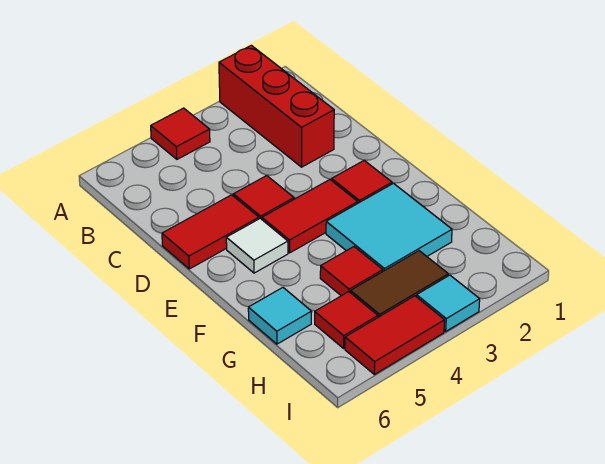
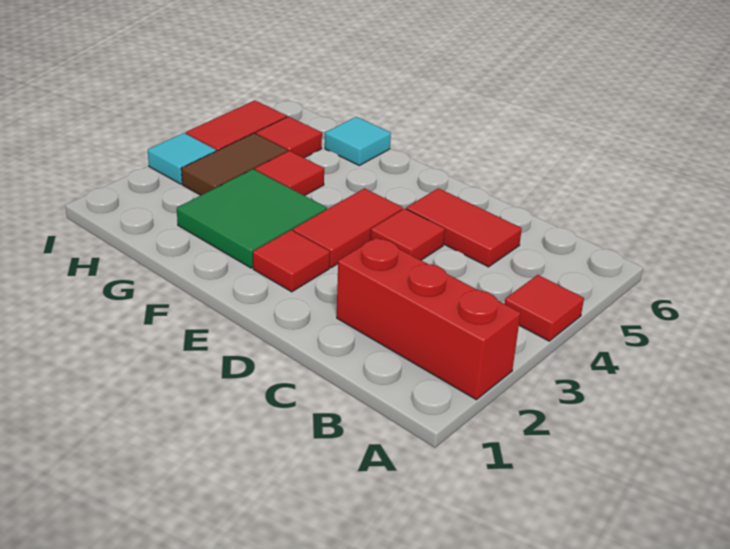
red 1x2 tile [162,195,259,269] -> red 1x2 tile turned to [406,188,522,267]
white 1x1 tile [226,218,288,273] -> none
cyan 2x2 tile [326,183,452,271] -> green 2x2 tile [177,169,327,268]

